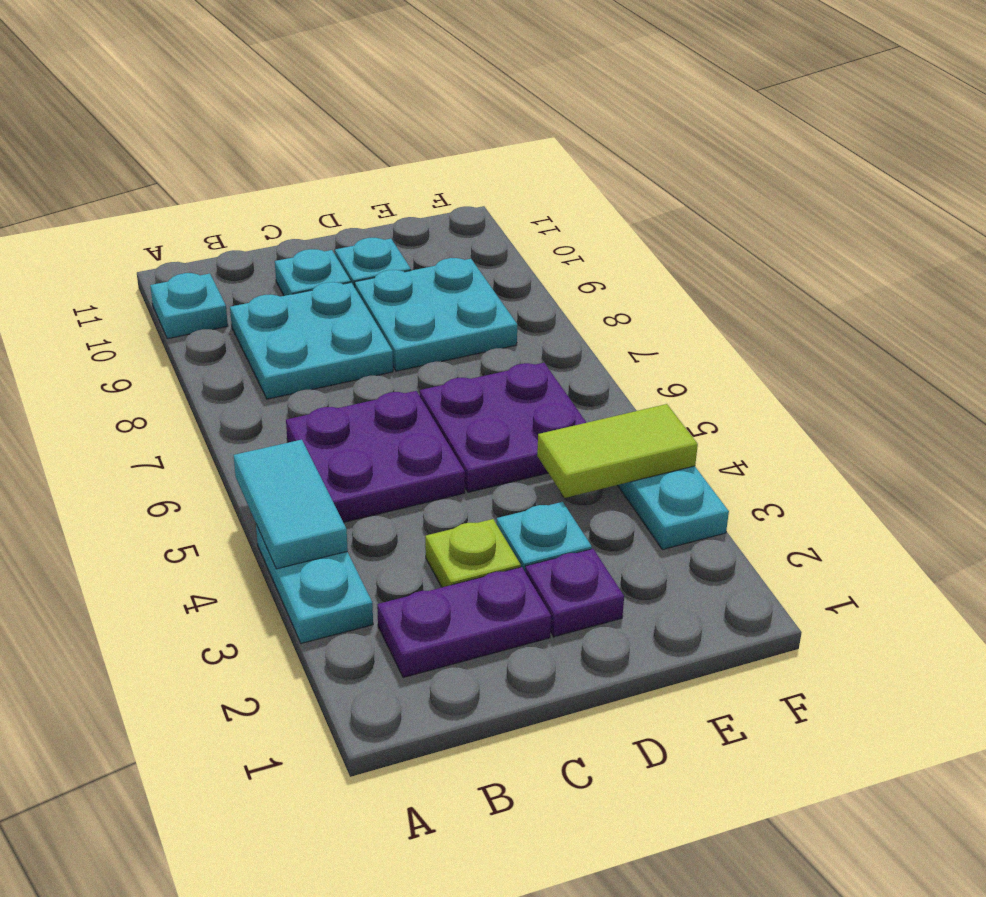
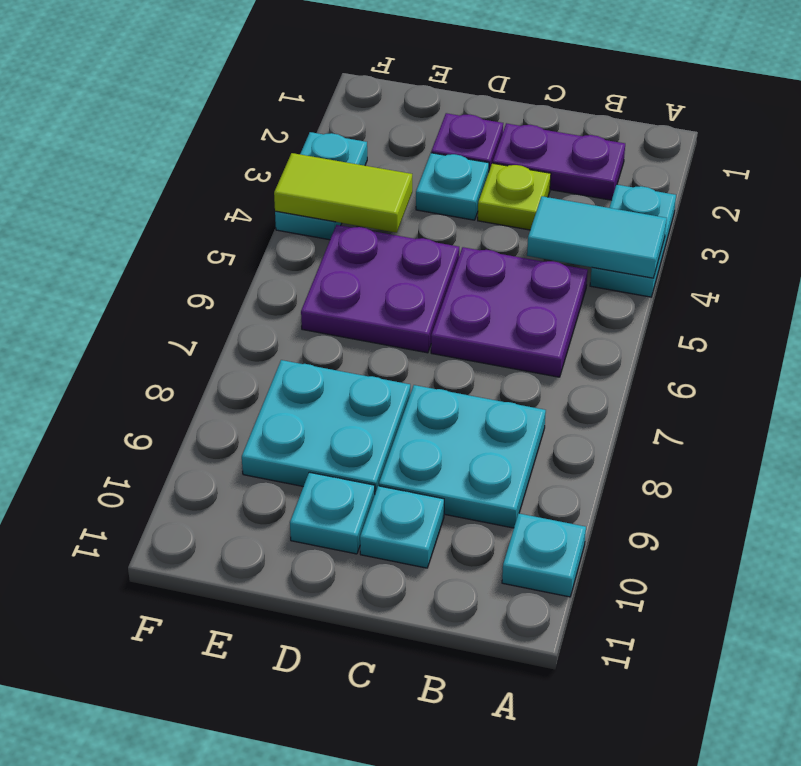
cyan 1x2 tile [234,440,348,569] -> cyan 1x2 tile turned to [527,196,667,278]

